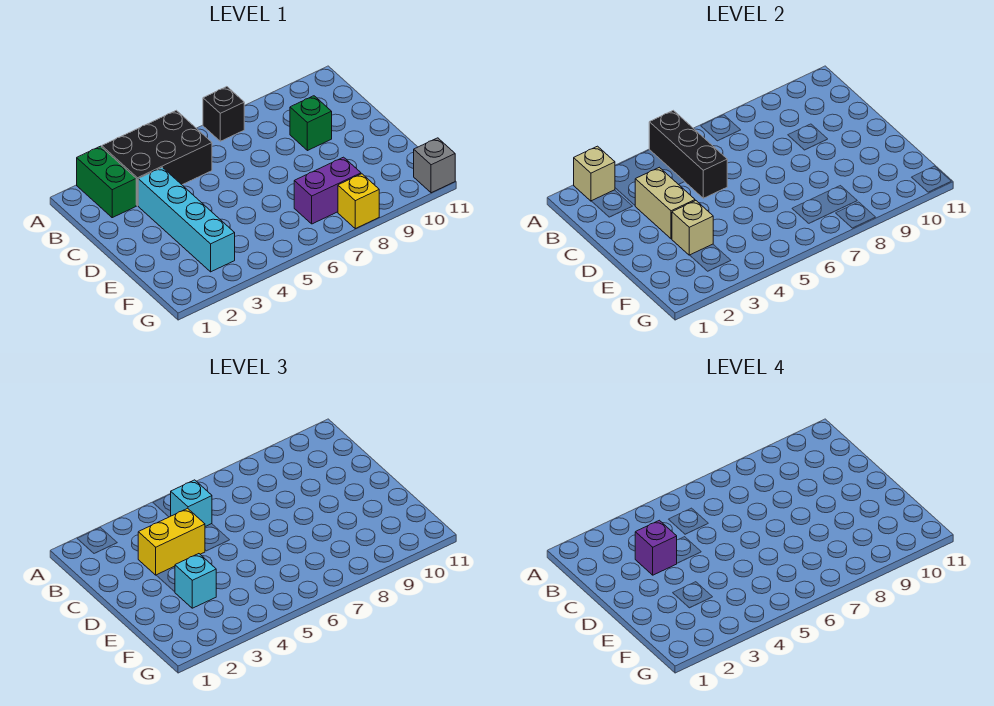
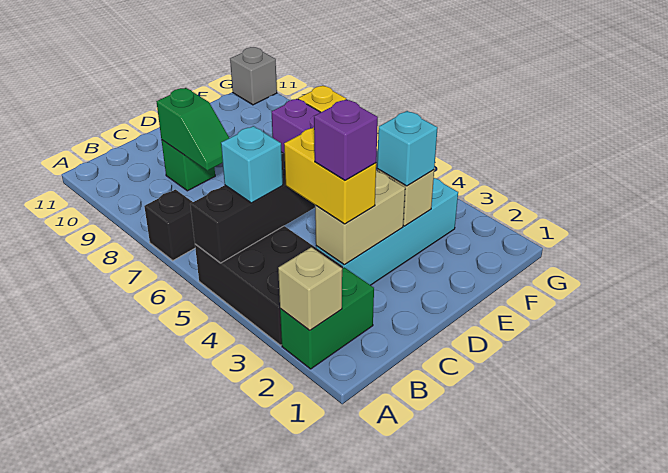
none -> green 1x2 slope [156,88,229,171]

